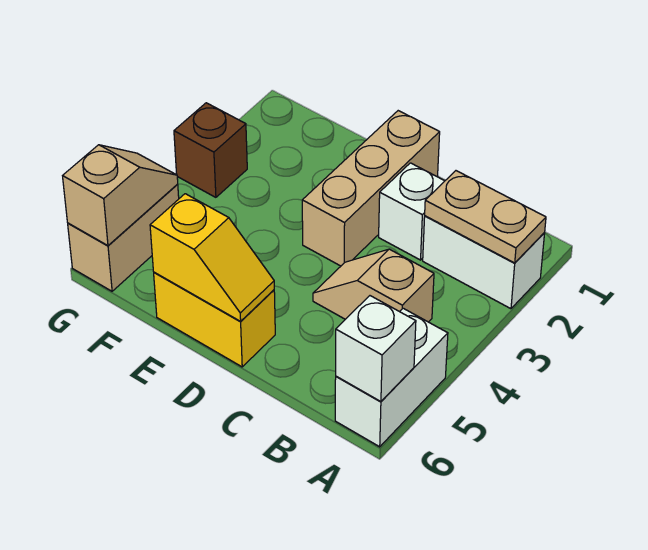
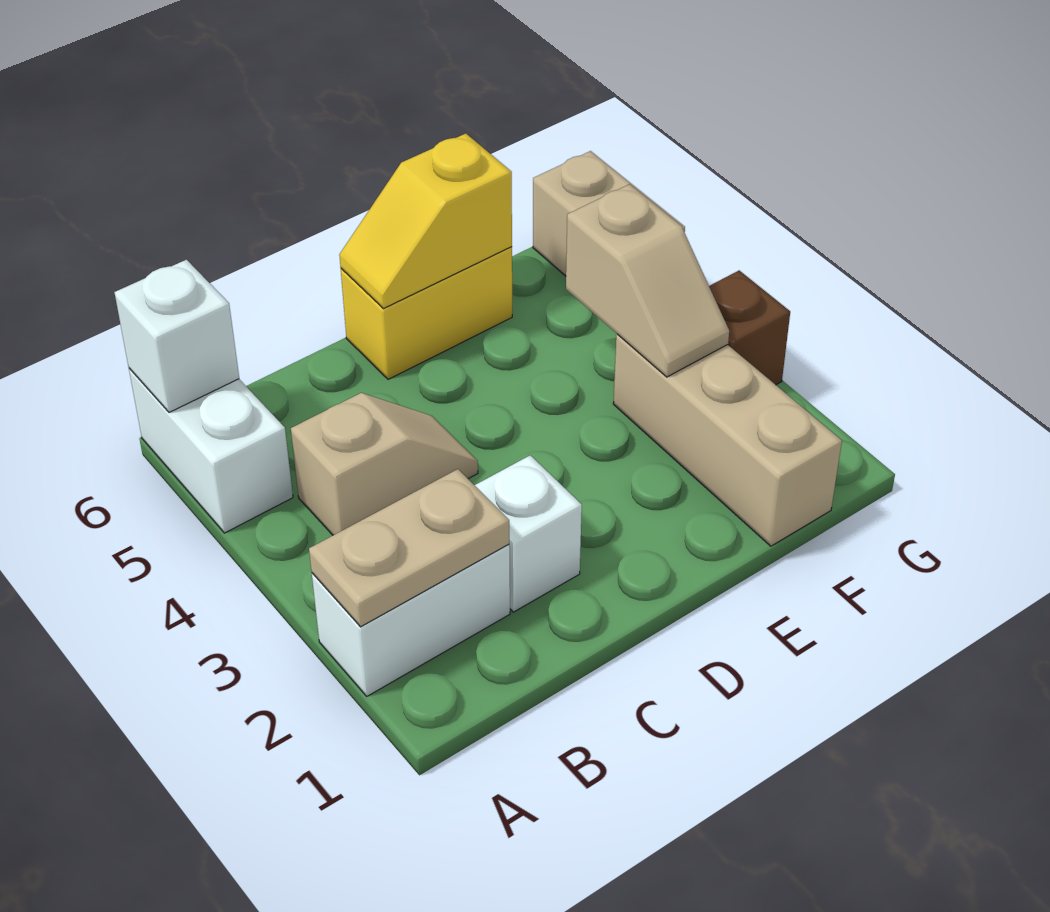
tan 1x3 brick [302,111,440,266] -> tan 1x3 brick moved to [613,334,842,546]
tan 1x2 slope [63,145,178,246] -> tan 1x2 slope moved to [566,184,729,377]

